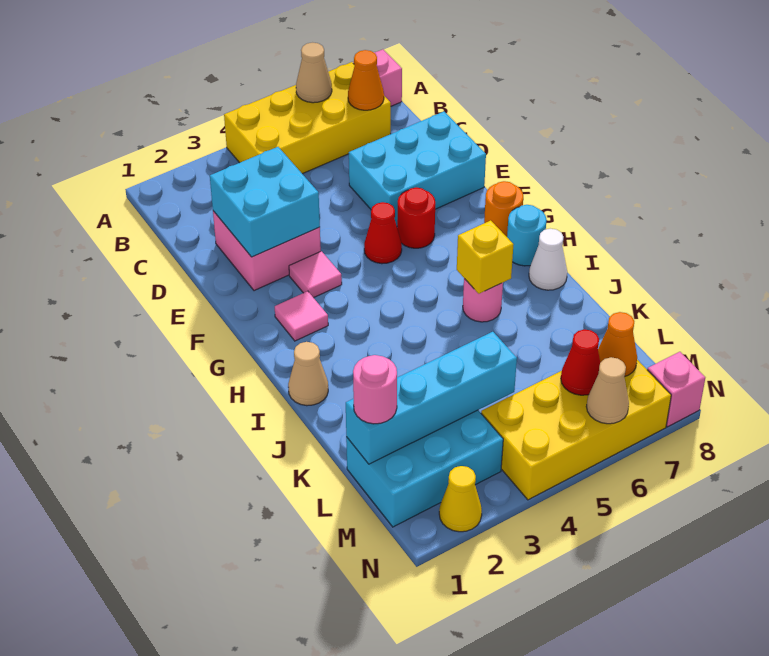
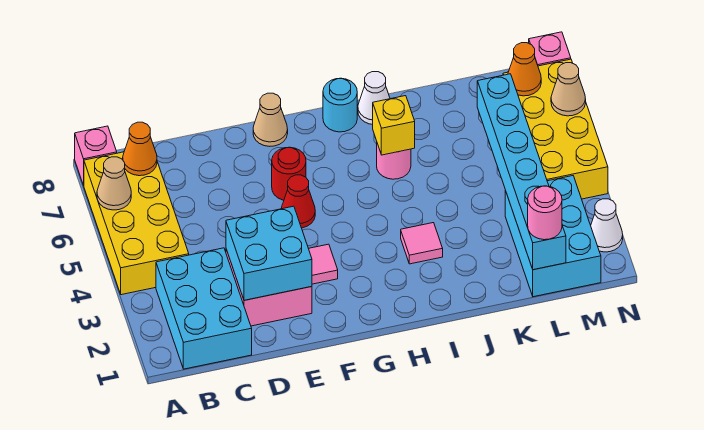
cyan 2x3 brick [349,112,486,225] -> cyan 2x3 brick moved to [156,248,252,369]
pink 1x1 tile [275,291,328,341] -> pink 1x1 tile moved to [401,223,443,264]
orange 1x1 round brick [484,181,523,237] -> none
tan 1x1 cone [288,342,328,406] -> tan 1x1 cone moved to [253,93,288,146]
cyan 1x4 brick [346,332,517,464] -> cyan 1x6 brick [477,74,566,270]
red 1x1 cone [561,329,600,395] -> none
yellow 1x1 cone [439,466,482,532] -> white 1x1 cone [591,199,623,252]

